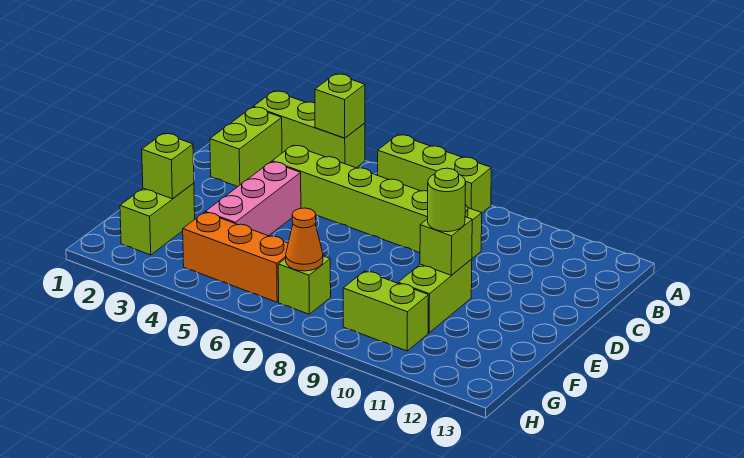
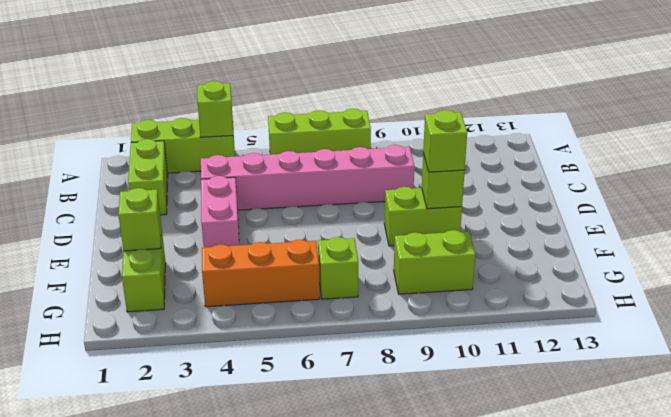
lime 1x6 brick [272,145,482,259] -> pink 1x6 brick [201,145,414,210]
pink 1x3 brick [205,162,301,236] -> pink 1x2 brick [201,176,239,247]
lime 1x2 brick [398,259,472,333] -> lime 1x2 brick turned to [384,187,462,246]
lime 1x1 round brick [428,168,466,232] -> lime 1x1 brick [423,110,467,172]
orange 1x1 cone [286,208,323,271] -> none

